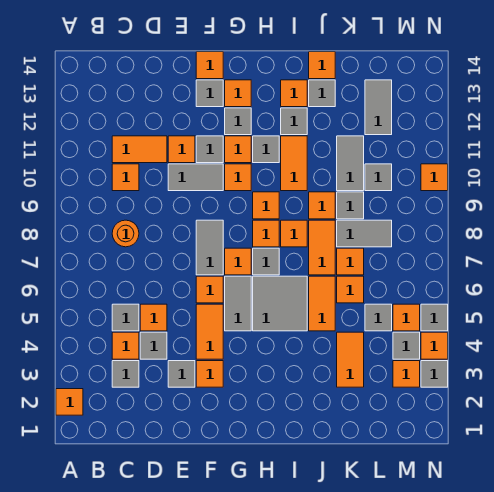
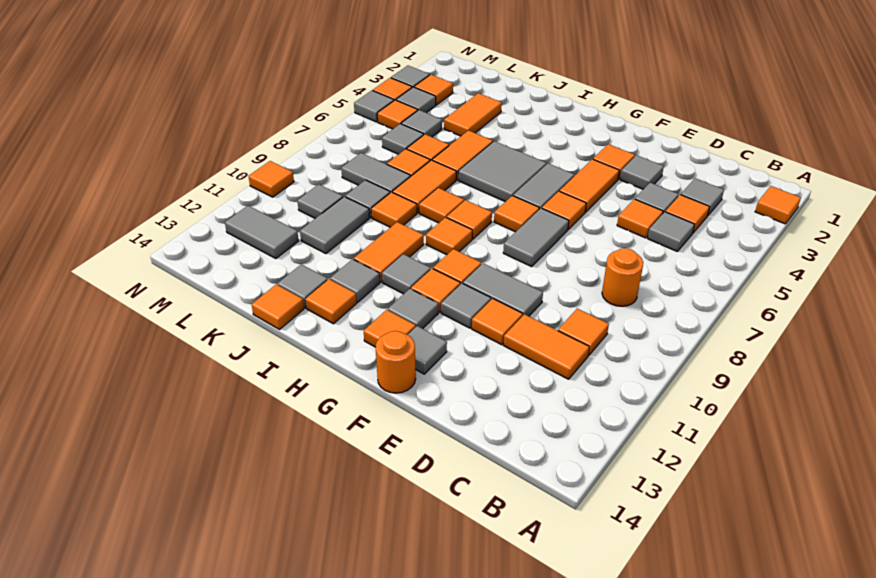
orange 1x1 tile [196,52,223,79] -> orange 1x1 round brick [376,331,416,393]
grey 1x1 tile [253,248,279,275] -> grey 1x1 tile moved to [382,124,424,154]
grey 1x2 tile [365,80,392,135] -> grey 1x2 tile turned to [225,206,299,259]

